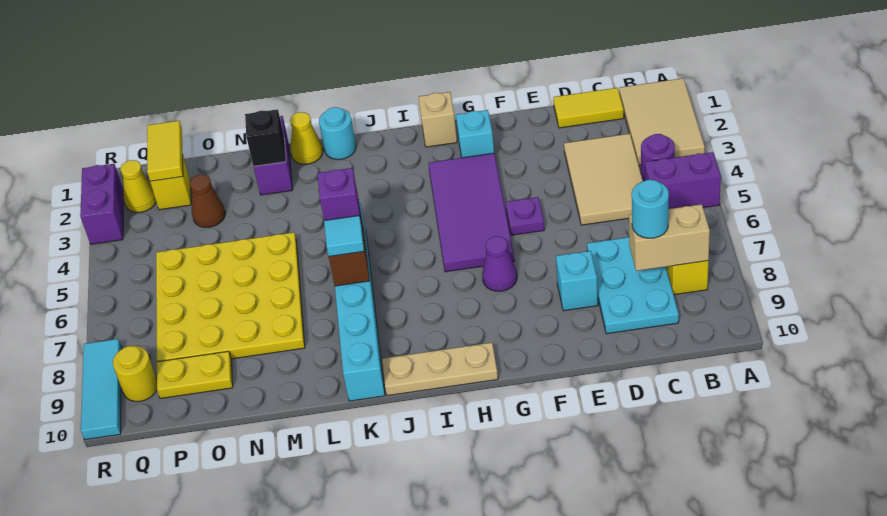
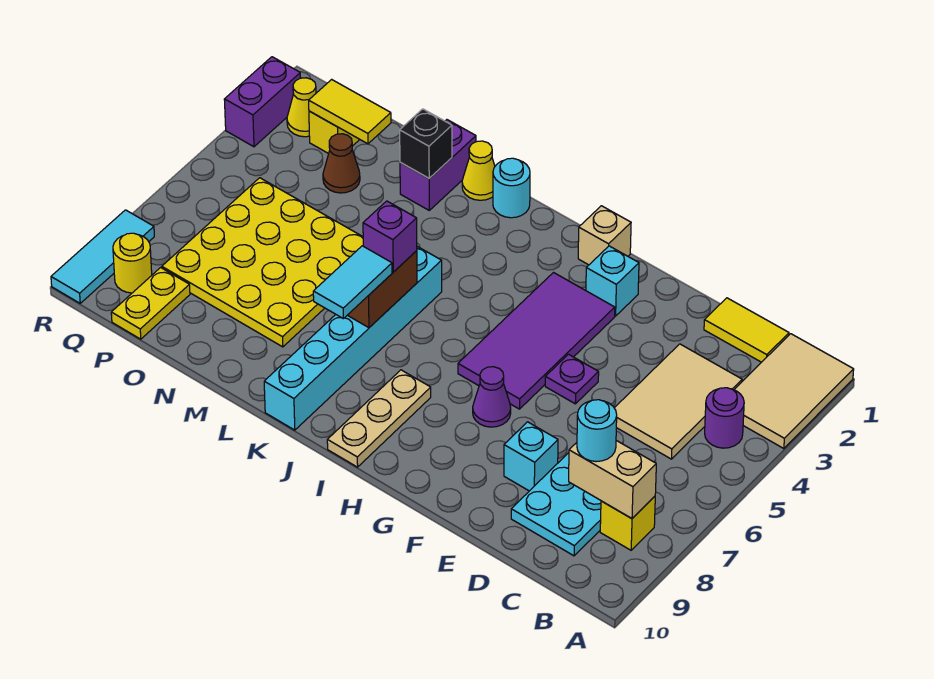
purple 1x2 brick [645,152,721,209] -> none
tan 1x3 plate [382,343,498,396] -> tan 1x3 plate turned to [327,370,431,467]
cyan 1x1 tile [324,215,364,256] -> cyan 1x2 tile [313,246,392,319]
yellow 1x2 plate [157,351,233,398] -> yellow 1x2 plate turned to [111,268,190,339]
yellow 1x2 tile [147,121,183,181] -> yellow 1x2 tile turned to [309,79,391,144]

